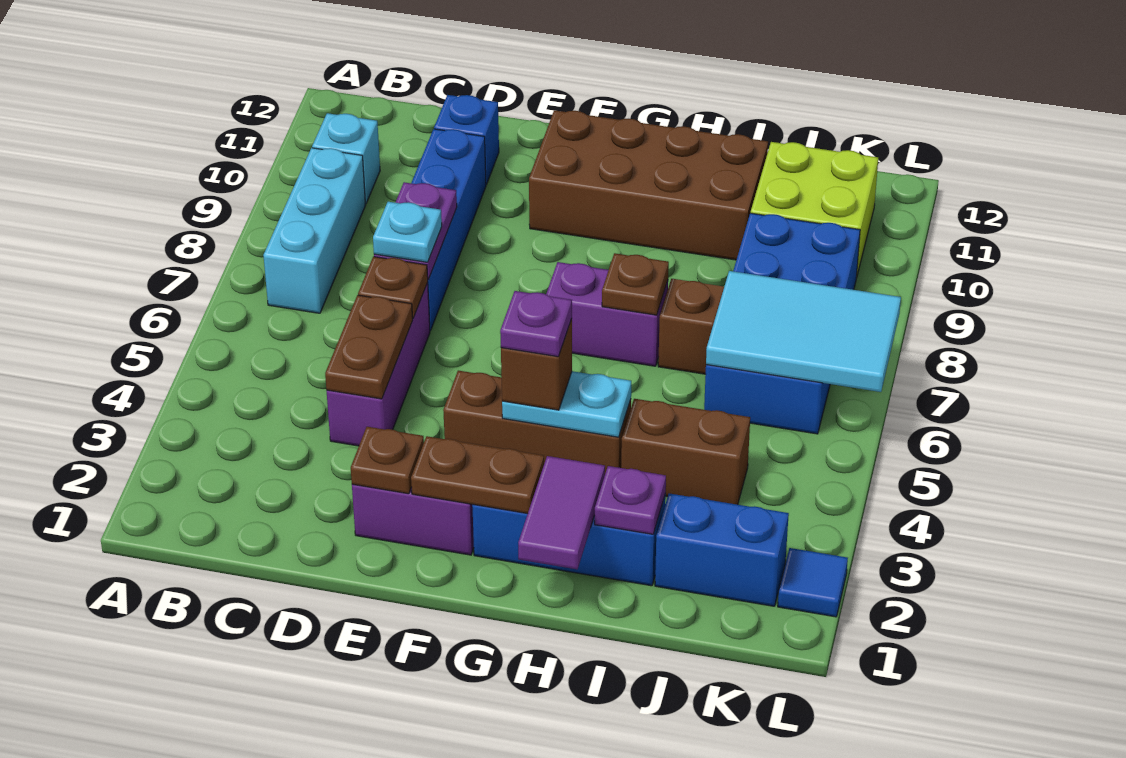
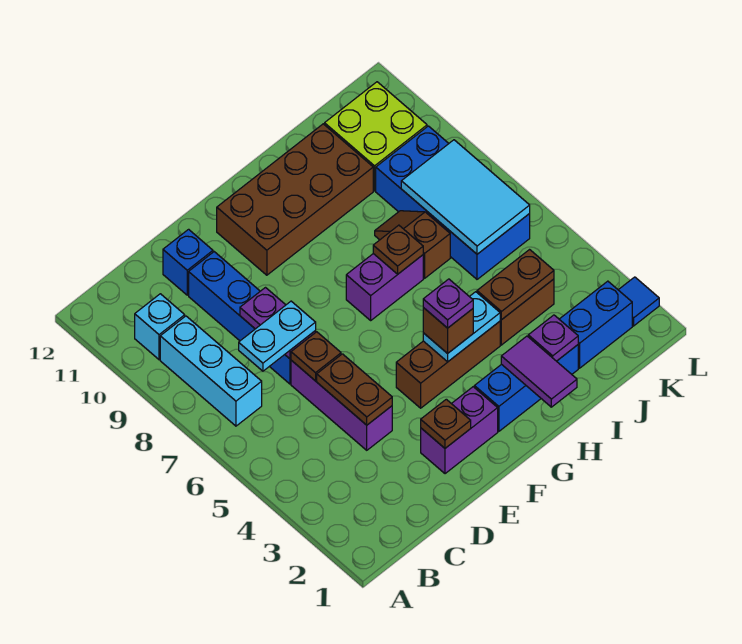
cyan 1x1 plate [373,202,442,262] -> cyan 1x2 plate [239,301,316,371]
brown 1x2 plate [411,436,544,514] -> brown 1x2 plate moved to [477,250,554,320]
cyan 2x3 tile [706,271,901,392] -> cyan 2x3 tile turned to [401,140,530,254]

